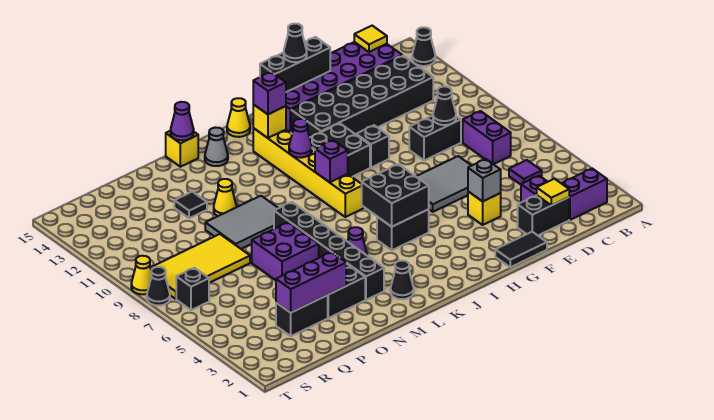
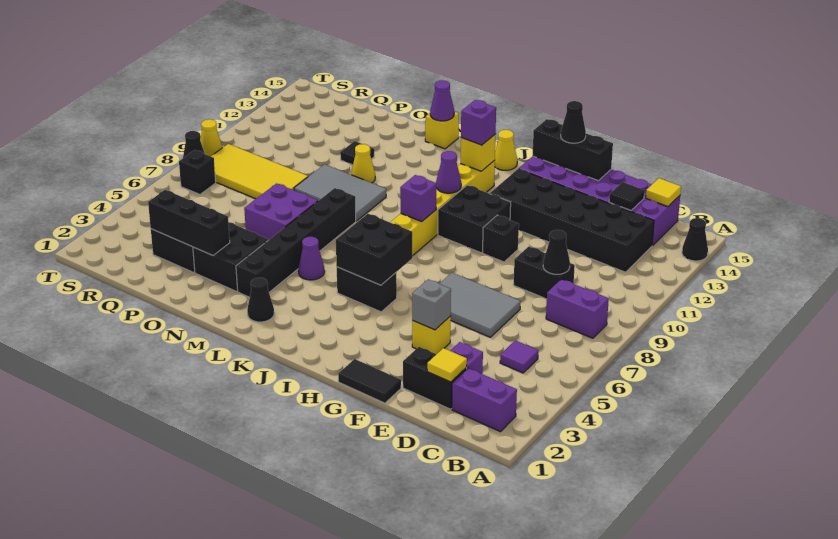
purple 1x2 brick [463,111,511,164] -> purple 1x2 brick turned to [546,279,609,338]
none -> black 1x1 tile [609,182,645,211]
grey 1x1 cone [205,127,228,166] -> none
purple 1x3 brick [276,252,346,313] -> black 1x3 brick [148,190,230,256]

